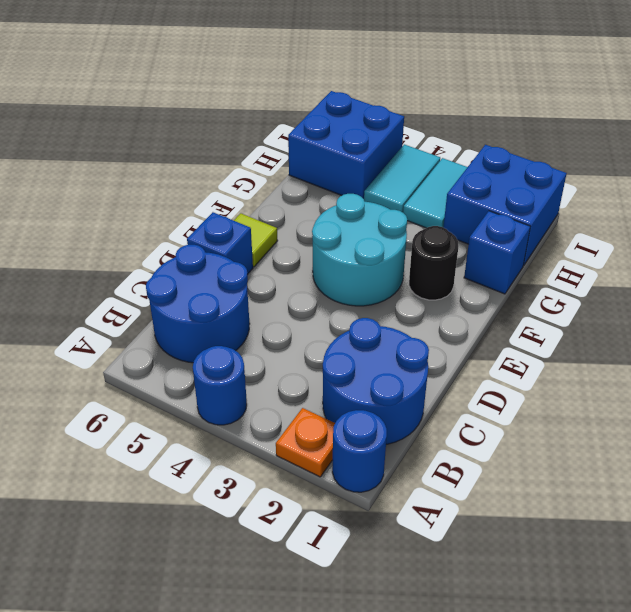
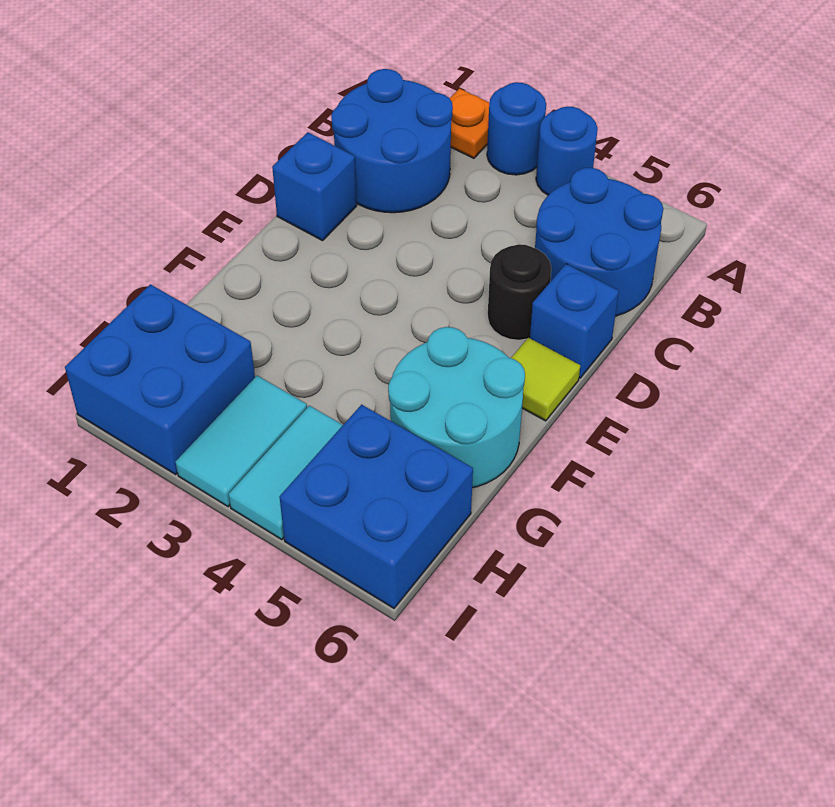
blue 1x1 round brick [332,410,387,492] -> blue 1x1 round brick moved to [487,82,546,175]
cyan 2x2 round brick [312,194,407,306] -> cyan 2x2 round brick moved to [388,327,525,488]
black 1x1 round brick [409,226,458,300] -> black 1x1 round brick moved to [487,244,552,340]
blue 1x1 brick [464,211,530,294] -> blue 1x1 brick moved to [272,132,357,241]

